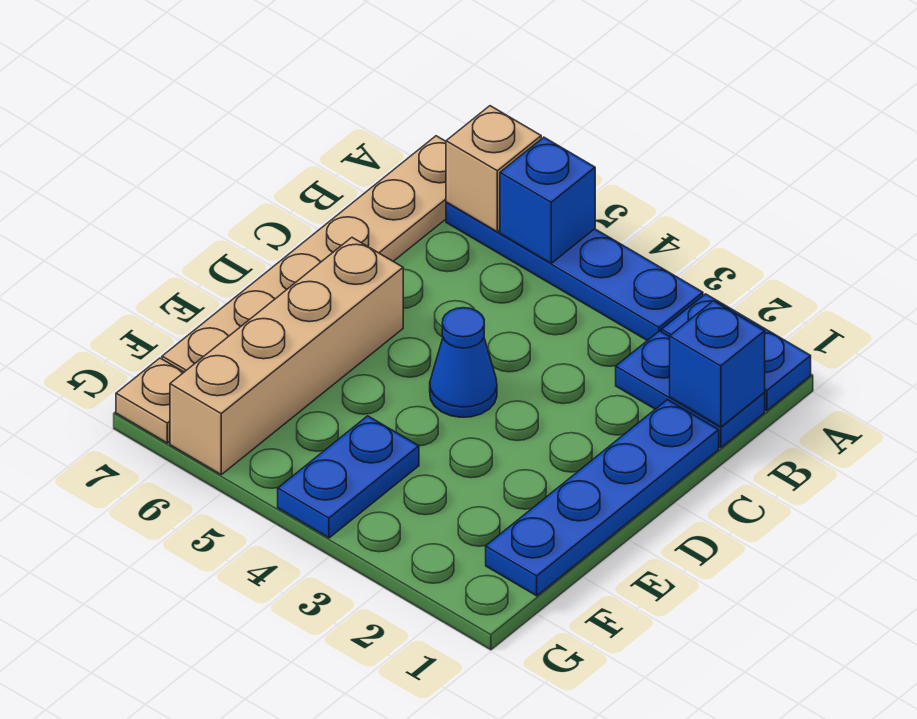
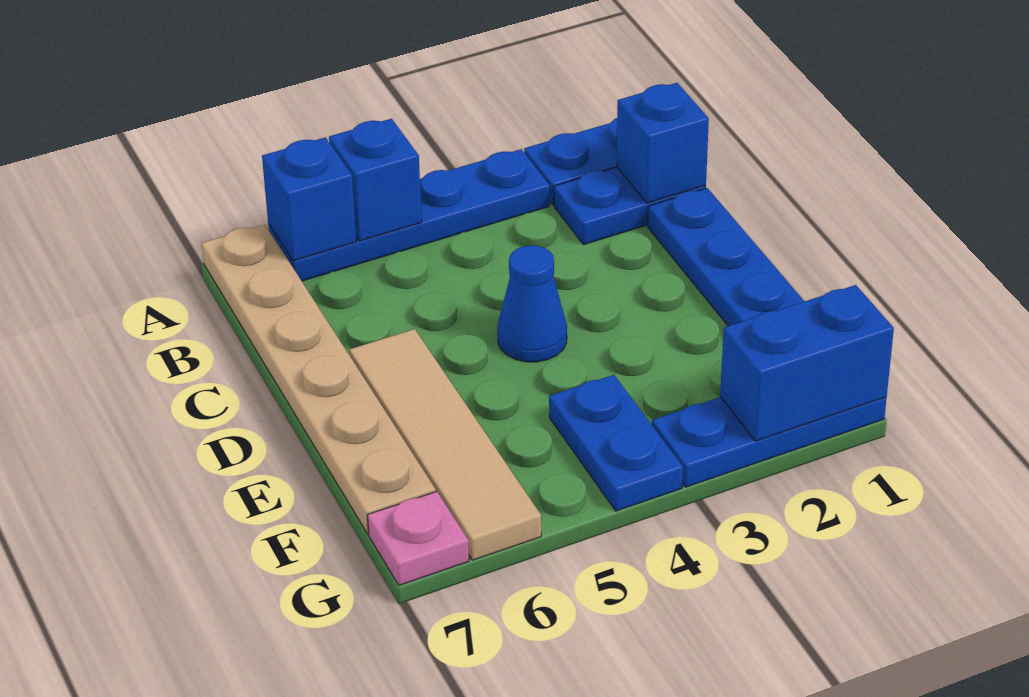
tan 1x1 brick [446,106,541,232] -> blue 1x1 brick [262,137,356,261]
tan 1x4 brick [170,238,403,474] -> tan 1x4 tile [350,329,541,560]
none -> blue 1x3 plate [652,397,887,487]
none -> blue 1x2 brick [720,285,894,441]
tan 1x1 plate [116,358,184,443] -> pink 1x1 plate [368,492,469,585]

